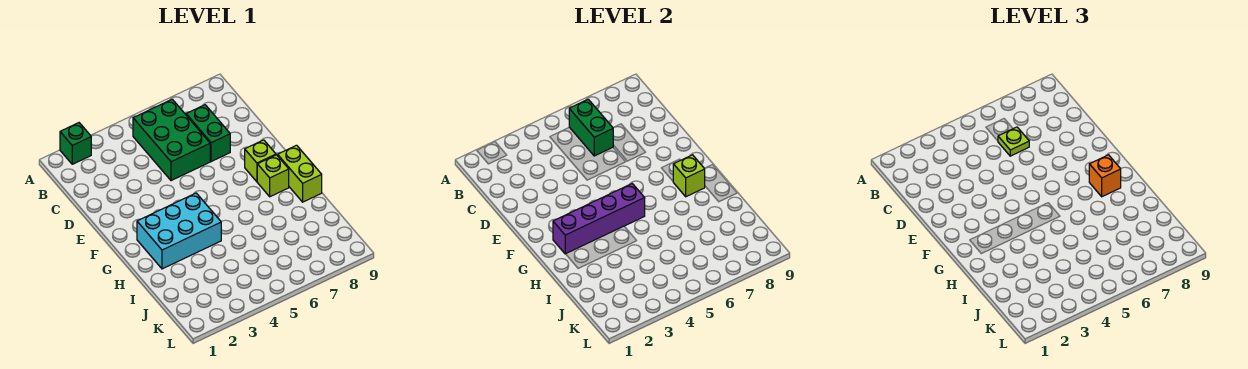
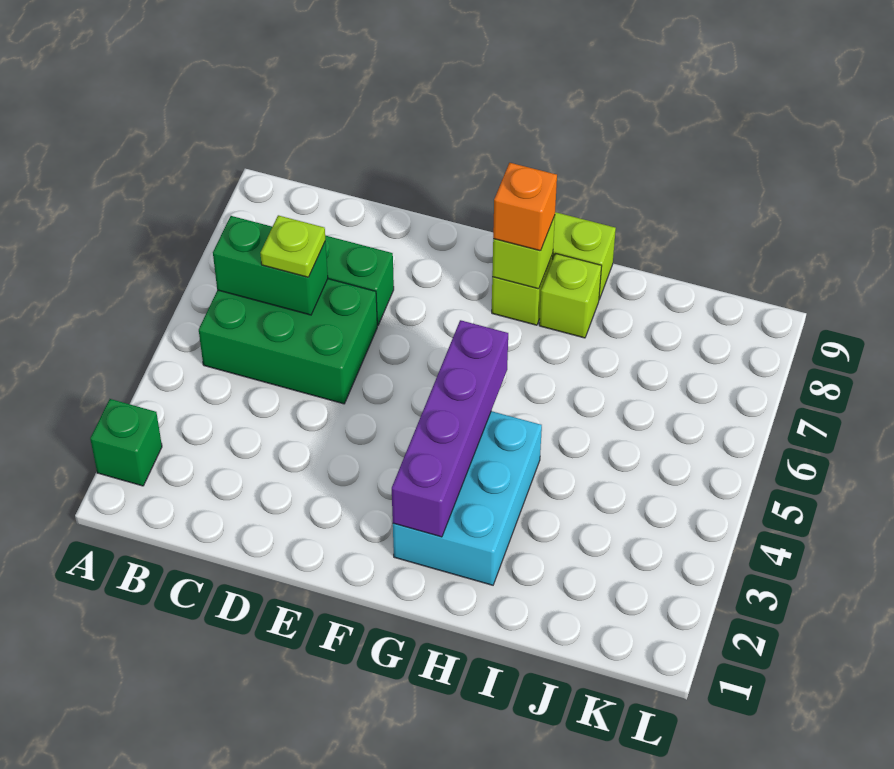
lime 1x1 brick [245,140,276,182] -> lime 1x1 brick moved to [539,254,602,338]

